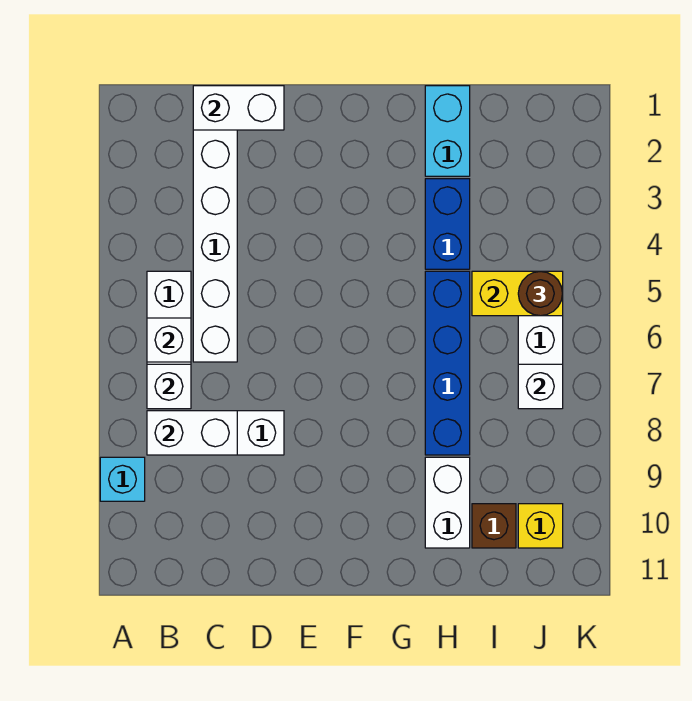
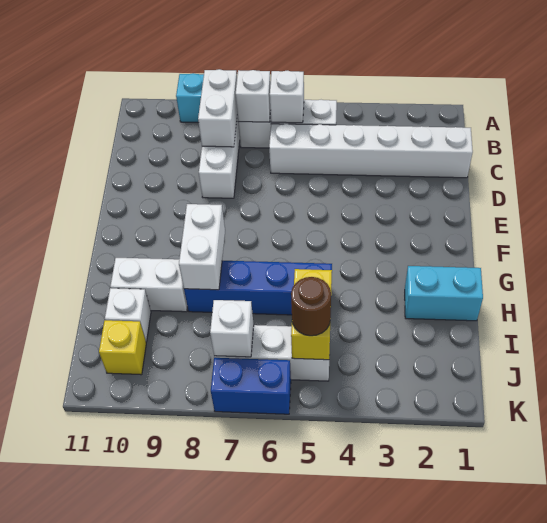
white 1x2 brick [193,86,284,130] -> white 1x2 brick moved to [179,204,225,290]
blue 1x2 brick [425,179,470,269] -> blue 1x2 brick moved to [211,358,291,414]
brown 1x1 brick [472,504,516,548] -> white 1x1 brick [105,288,151,342]

